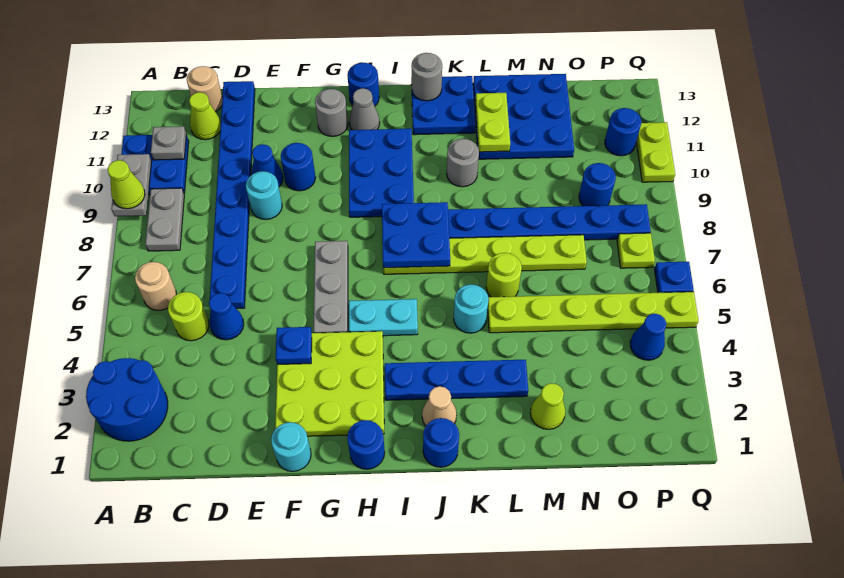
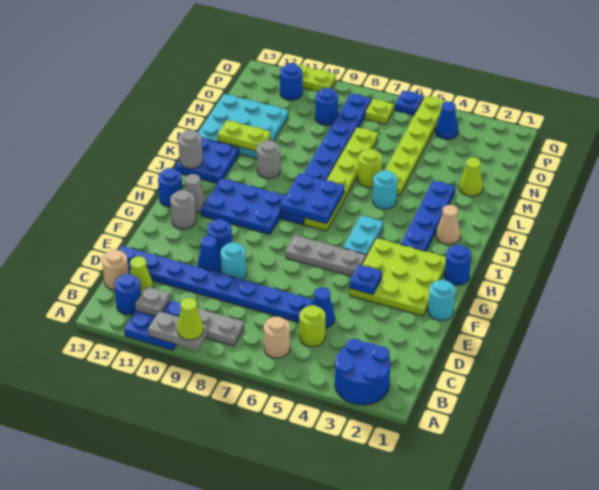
blue 1x1 round brick [423,418,459,467] -> blue 1x1 round brick moved to [114,274,141,315]
blue 3x3 plate [473,74,574,159] -> cyan 3x3 plate [198,94,288,159]

